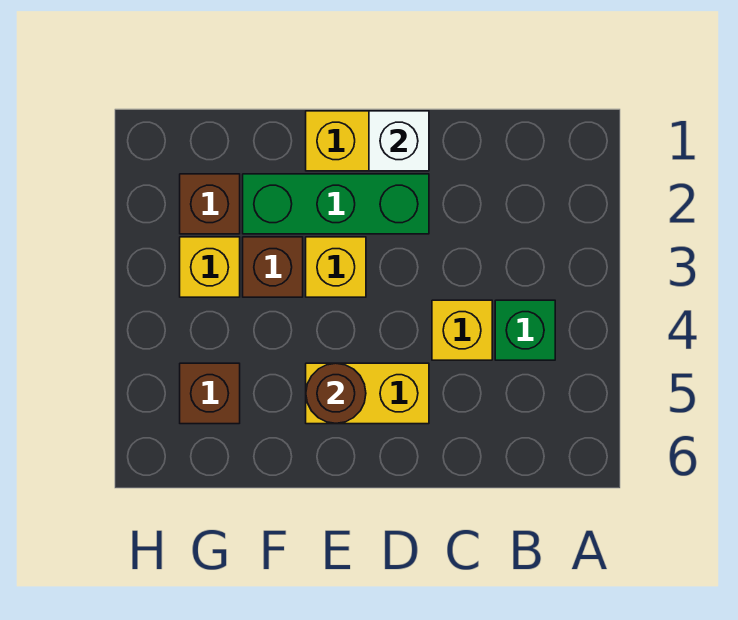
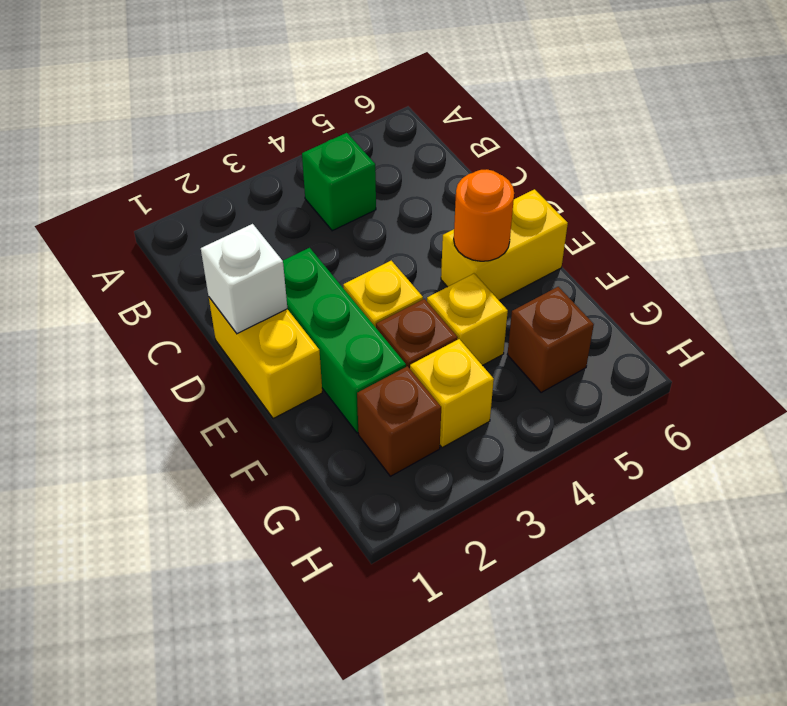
yellow 1x1 brick [432,300,492,360] -> yellow 1x1 brick moved to [427,274,508,366]
yellow 1x2 brick [306,363,429,424] -> yellow 1x2 brick turned to [441,189,568,300]
brown 1x1 round brick [306,363,366,423] -> orange 1x1 round brick [454,169,514,261]

